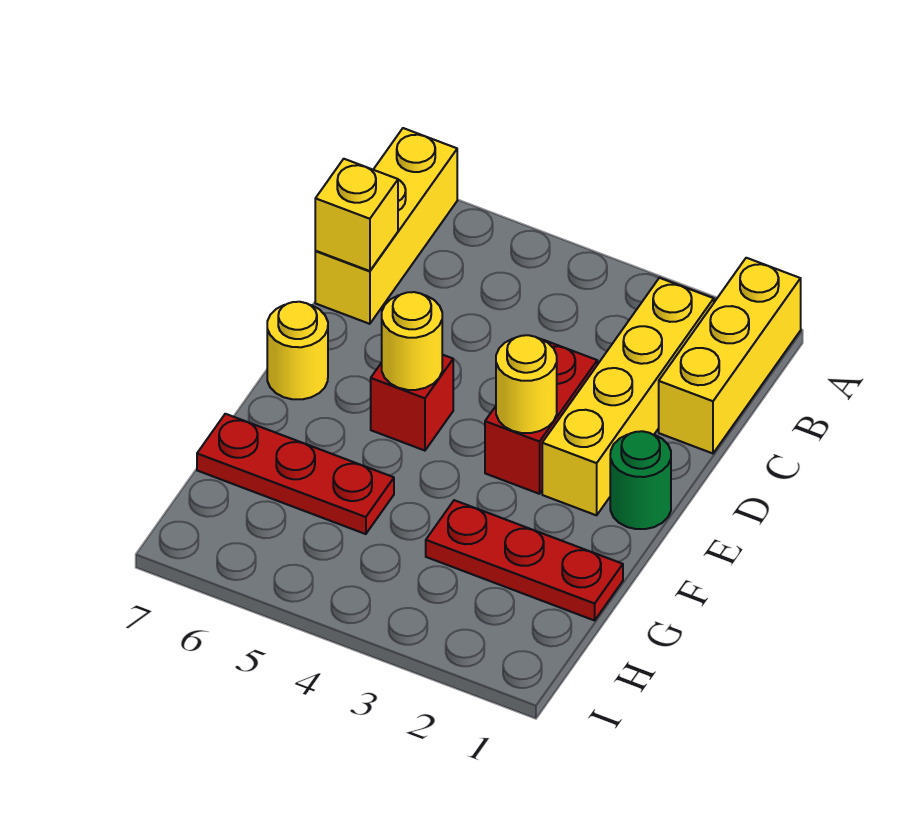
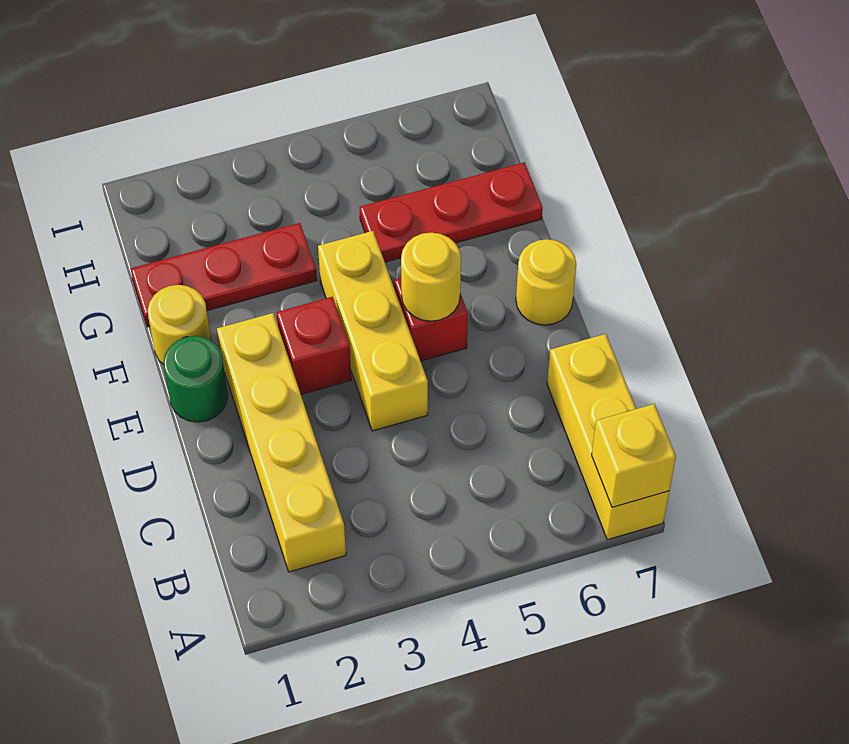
yellow 1x3 brick [659,258,801,453] -> yellow 1x3 brick moved to [318,231,428,431]
yellow 1x1 brick [315,159,398,271] -> yellow 1x1 brick moved to [592,404,676,507]
red 1x2 brick [485,340,597,494] -> red 1x1 brick [276,297,351,394]
yellow 1x1 round brick [496,335,557,433] -> yellow 1x1 round brick moved to [148,285,211,365]

